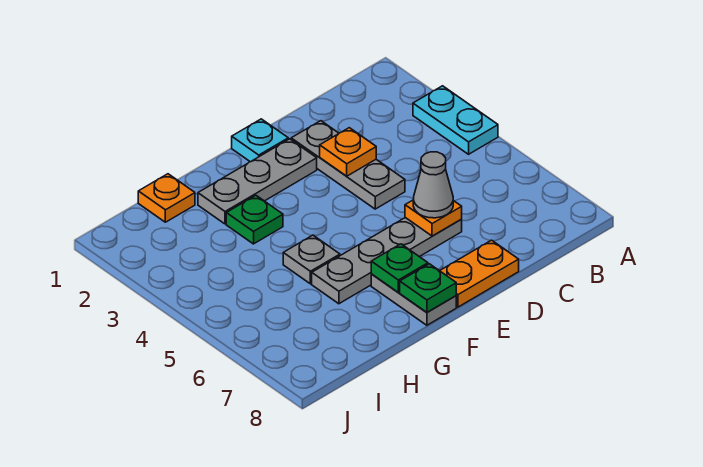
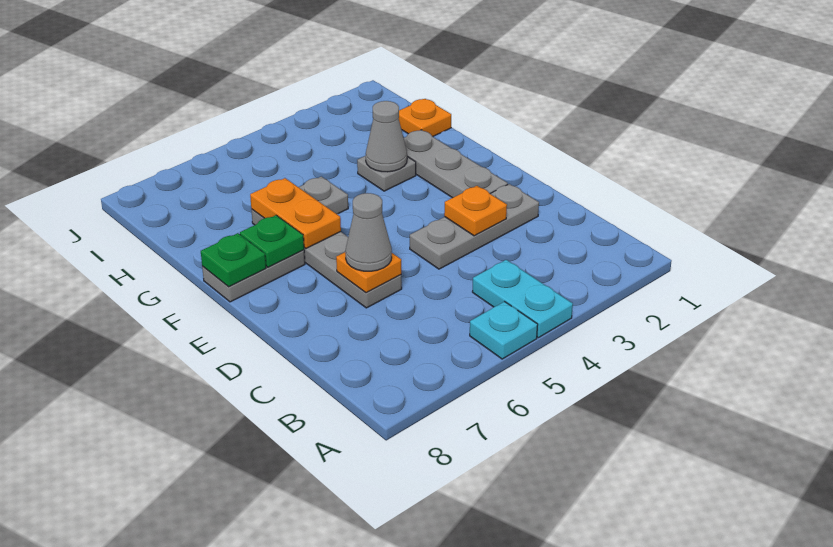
cyan 1x2 plate [413,86,498,154] -> cyan 1x2 plate turned to [473,260,573,338]
orange 1x2 plate [440,240,519,307] -> orange 1x2 plate moved to [250,178,341,248]
cyan 1x1 plate [232,119,288,162] -> cyan 1x1 plate moved to [470,302,538,359]
green 1x1 plate [226,196,283,244] -> grey 1x1 plate [357,156,416,191]
none -> grey 1x1 cone [366,101,407,172]

